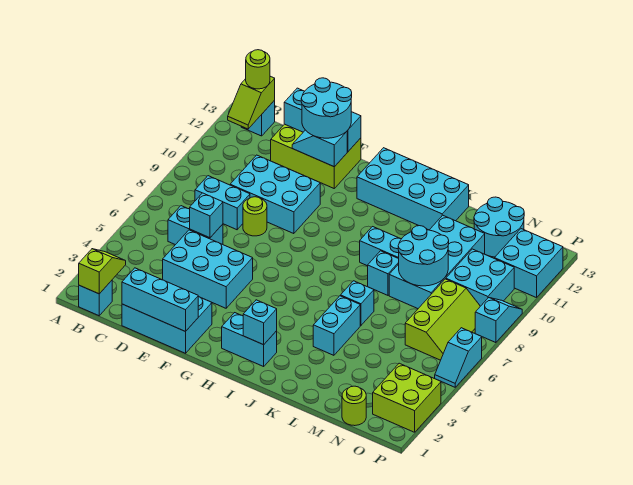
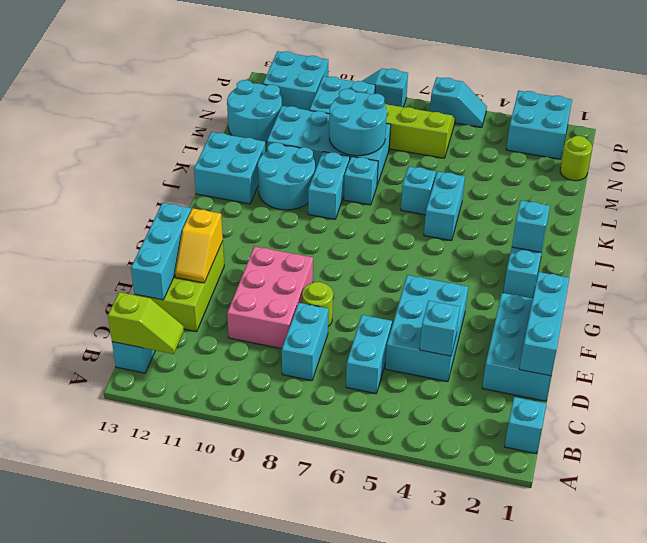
lime 1x2 slope [79,249,126,294] -> none
lime 1x1 round brick [246,50,270,89] -> none
cyan 1x1 brick [190,193,223,238] -> cyan 1x1 brick moved to [420,301,460,356]
cyan 2x3 brick [230,155,320,234] -> pink 2x3 brick [227,246,313,349]
cyan 1x2 slope [292,130,347,167] -> yellow 1x2 slope [175,208,223,283]
cyan 2x2 round brick [301,78,352,138] -> cyan 2x2 round brick moved to [258,143,315,210]
cyan 2x4 brick [357,148,469,230] -> cyan 2x2 brick [194,132,266,204]
cyan 1x2 brick [313,296,360,355] -> cyan 1x2 brick turned to [424,171,465,241]
lime 2x2 brick [373,363,441,432] -> cyan 2x2 brick [506,91,572,159]

